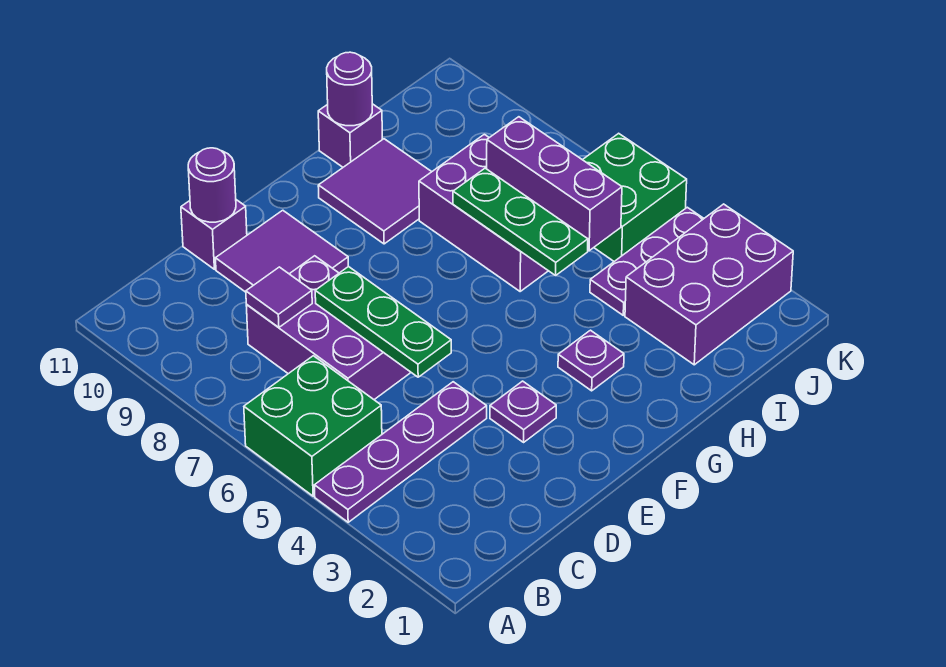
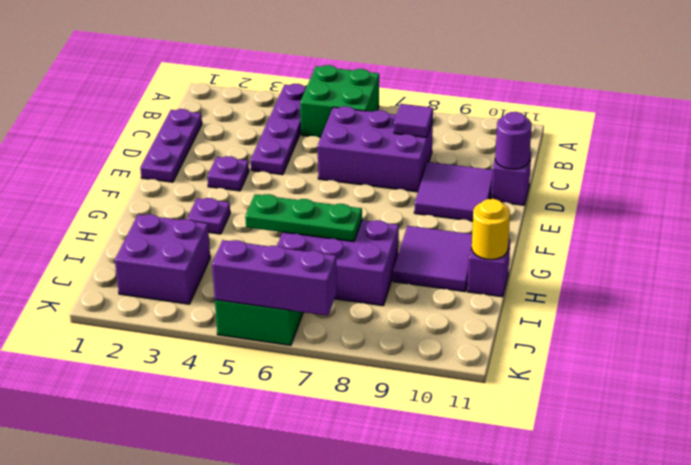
green 1x3 plate [315,266,451,377] -> none
purple 1x1 round brick [327,52,372,126] -> yellow 1x1 round brick [472,199,510,260]
purple 2x3 brick [625,204,793,365] -> purple 2x2 brick [115,214,210,304]
purple 1x3 plate [590,207,704,315] -> purple 1x3 plate moved to [140,109,202,182]
purple 1x3 brick [487,117,622,251] -> purple 1x3 brick moved to [212,240,337,316]

